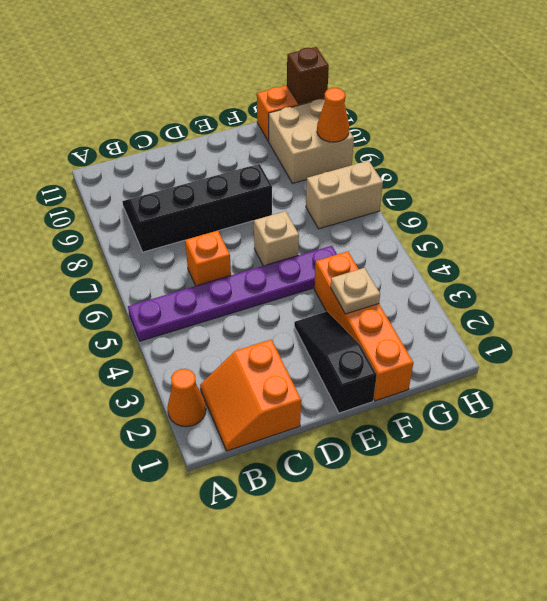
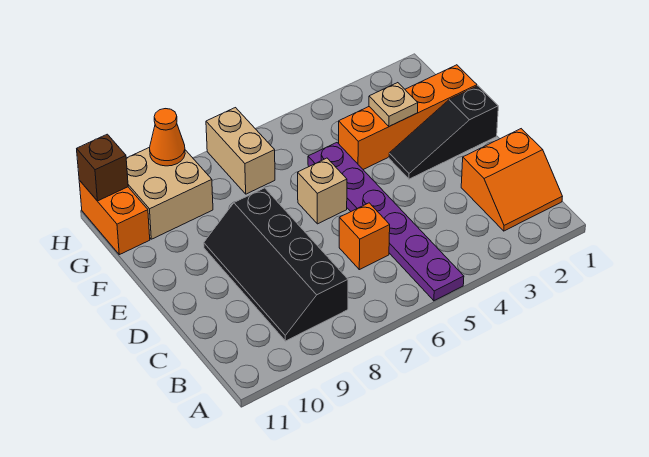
orange 1x1 cone [167,369,206,427] -> none

